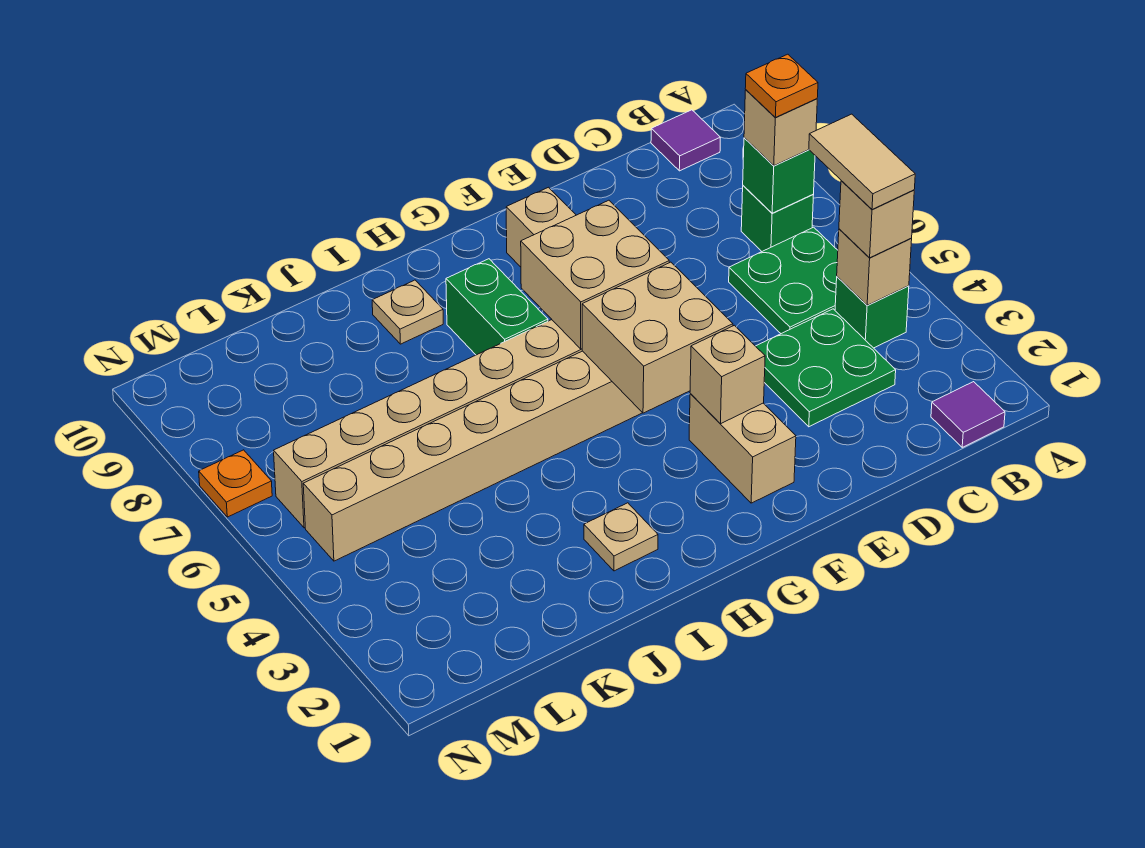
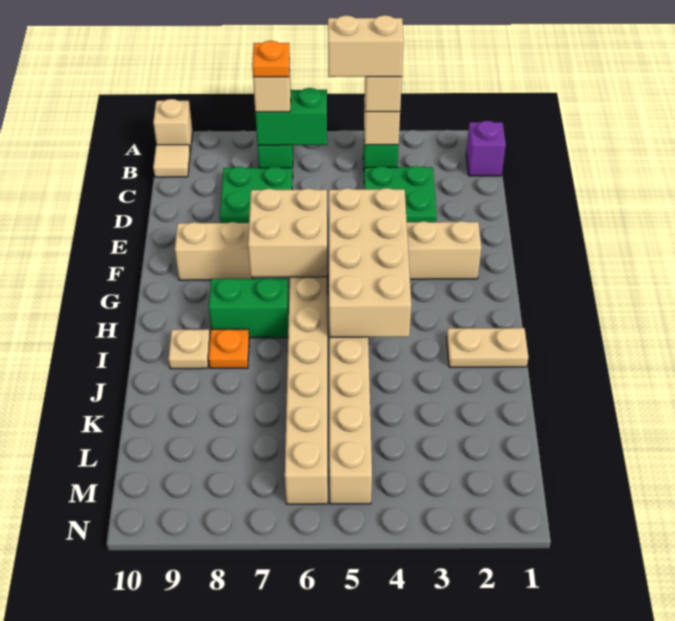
purple 1x1 tile [931,382,1005,447] -> purple 1x1 brick [466,121,506,176]
tan 1x2 tile [809,114,915,209] -> tan 1x2 brick [328,15,404,77]
green 2x2 plate [729,227,838,334] -> green 2x2 plate moved to [220,167,293,223]
green 1x1 brick [743,138,815,213] -> green 1x2 brick [255,88,327,145]
purple 1x1 tile [651,110,720,171] -> tan 1x1 tile [153,145,190,177]
tan 1x1 brick [690,325,765,424] -> tan 1x1 brick moved to [153,99,193,152]
tan 2x2 brick [582,262,733,413] -> tan 2x4 brick [329,188,411,337]
tan 1x1 plate [584,503,658,571] -> tan 1x2 plate [447,328,528,367]
orange 1x1 plate [199,450,272,517] -> orange 1x1 plate moved to [209,329,249,368]

